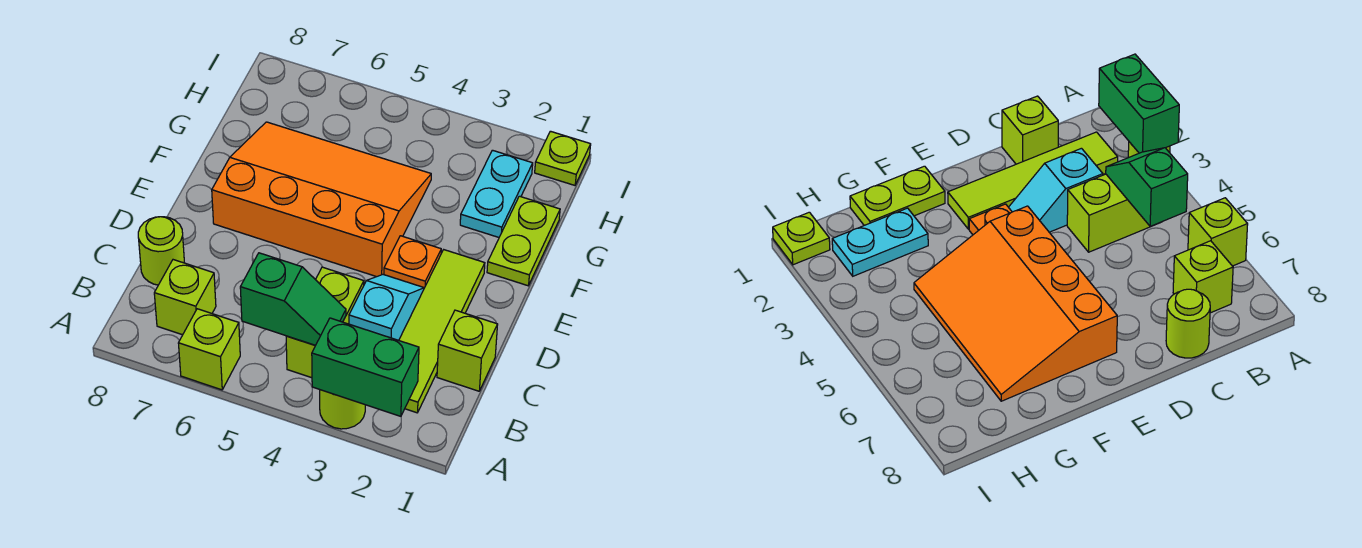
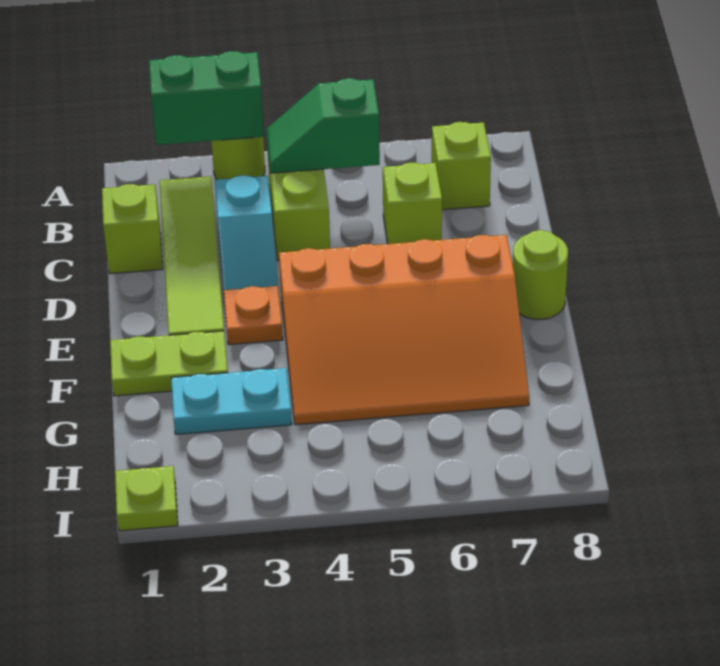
lime 1x1 brick [178,309,240,390] -> lime 1x1 brick moved to [383,163,442,244]
lime 1x1 round brick [138,217,184,285] -> lime 1x1 round brick moved to [513,230,568,319]
lime 1x2 plate [487,196,560,286] -> lime 1x2 plate turned to [110,331,228,396]
cyan 1x2 plate [460,150,533,237] -> cyan 1x2 plate turned to [171,368,292,434]

